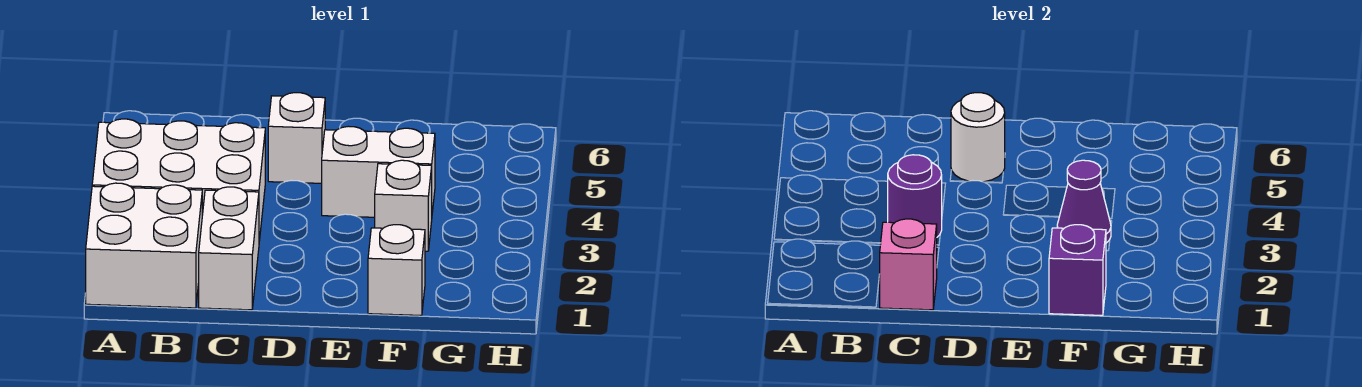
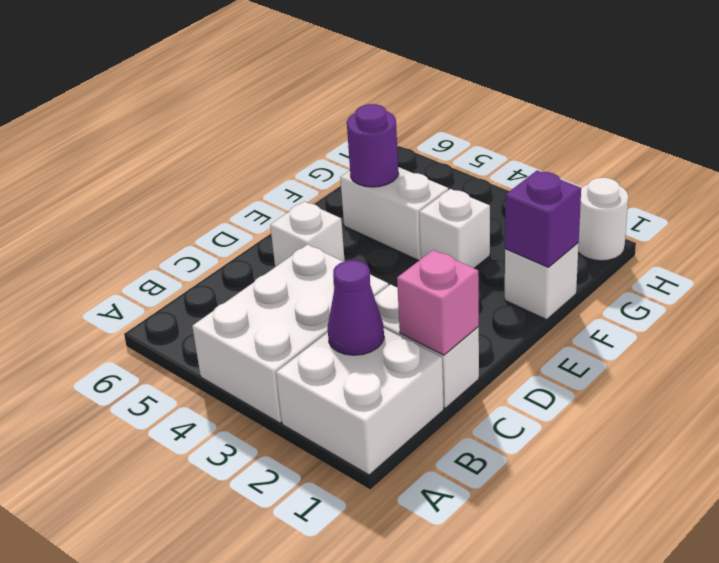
purple 1x1 round brick [888,155,942,237] -> purple 1x1 round brick moved to [347,104,398,187]
white 1x1 round brick [951,93,1005,182] -> white 1x1 round brick moved to [578,178,628,261]
white 1x2 brick [322,126,435,217] -> white 1x2 brick turned to [340,167,448,261]
purple 1x1 cone [1057,160,1111,243] -> purple 1x1 cone moved to [327,260,384,355]

